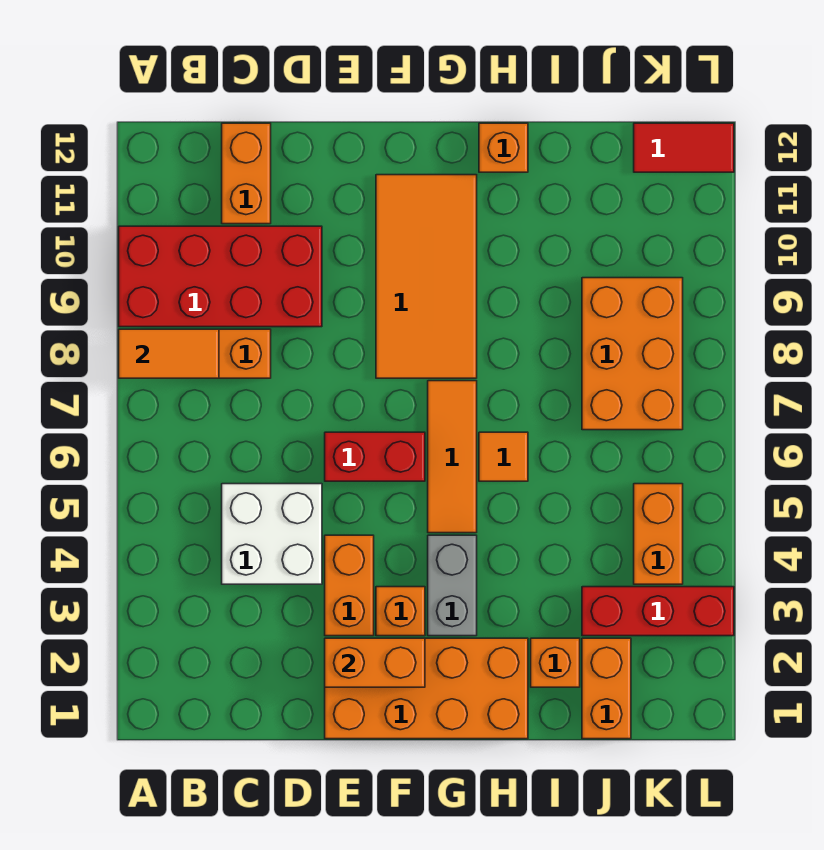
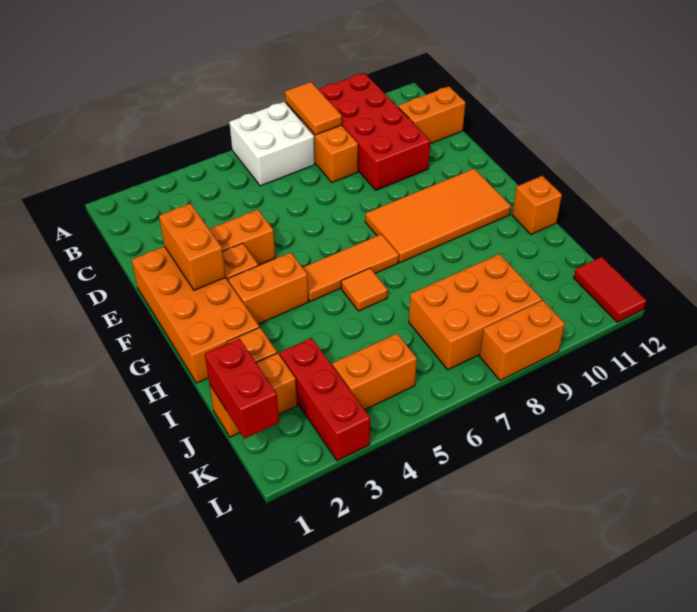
white 2x2 brick [222,484,322,584] -> white 2x2 brick moved to [229,102,315,186]
red 1x2 brick [325,432,425,481] -> red 1x2 brick moved to [205,339,279,439]
grey 1x2 brick [428,535,477,636] -> orange 1x2 brick [228,252,308,324]
none -> orange 1x2 brick [479,300,565,380]

